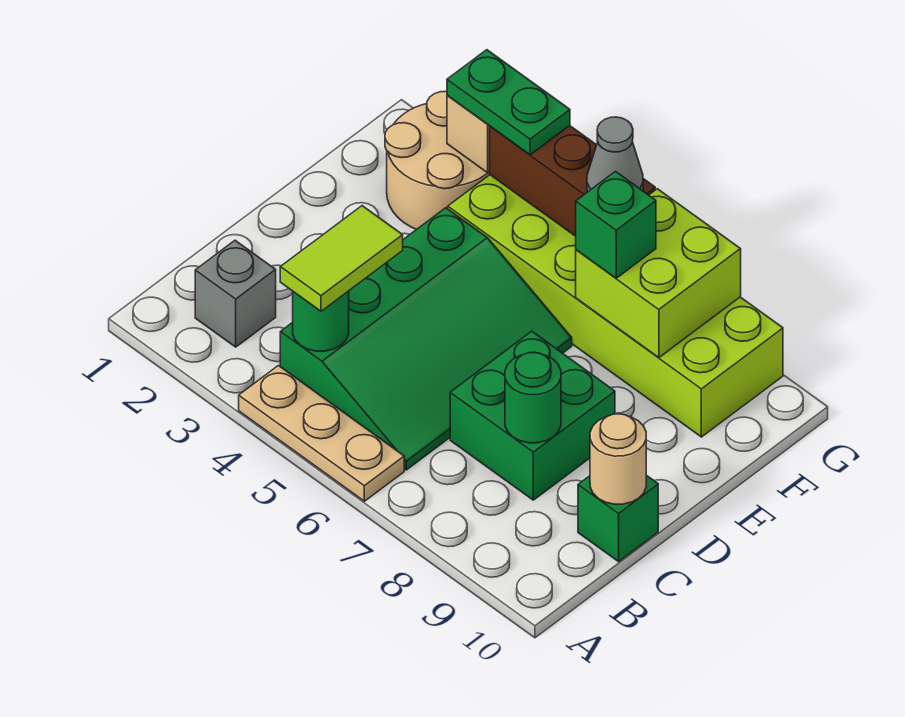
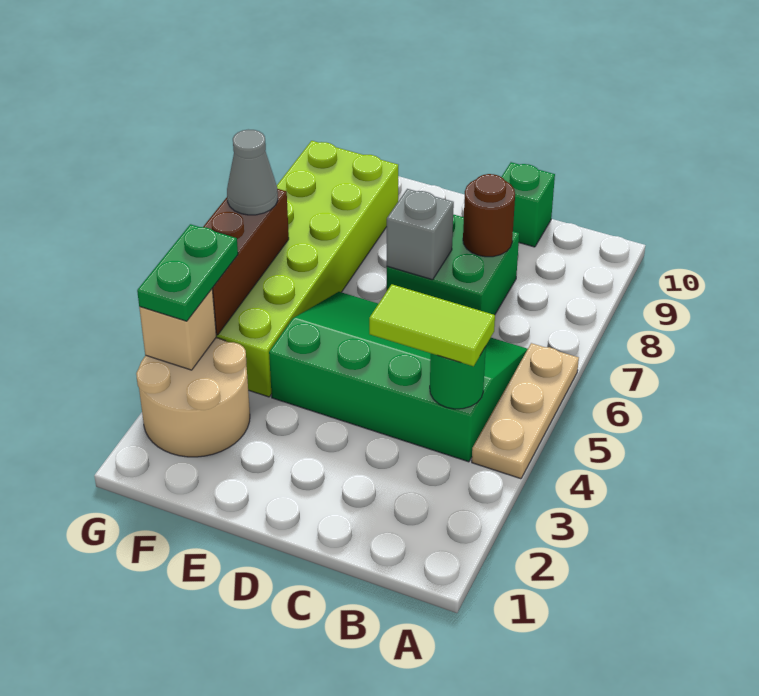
grey 1x1 brick [195,240,276,347] -> grey 1x1 brick moved to [387,189,454,280]
green 1x1 round brick [505,352,561,443] -> brown 1x1 round brick [463,174,515,257]
tan 1x1 round brick [590,414,646,504] -> none
lime 2x2 brick [576,189,741,358] -> none
green 1x1 brick [576,172,656,278] -> none

